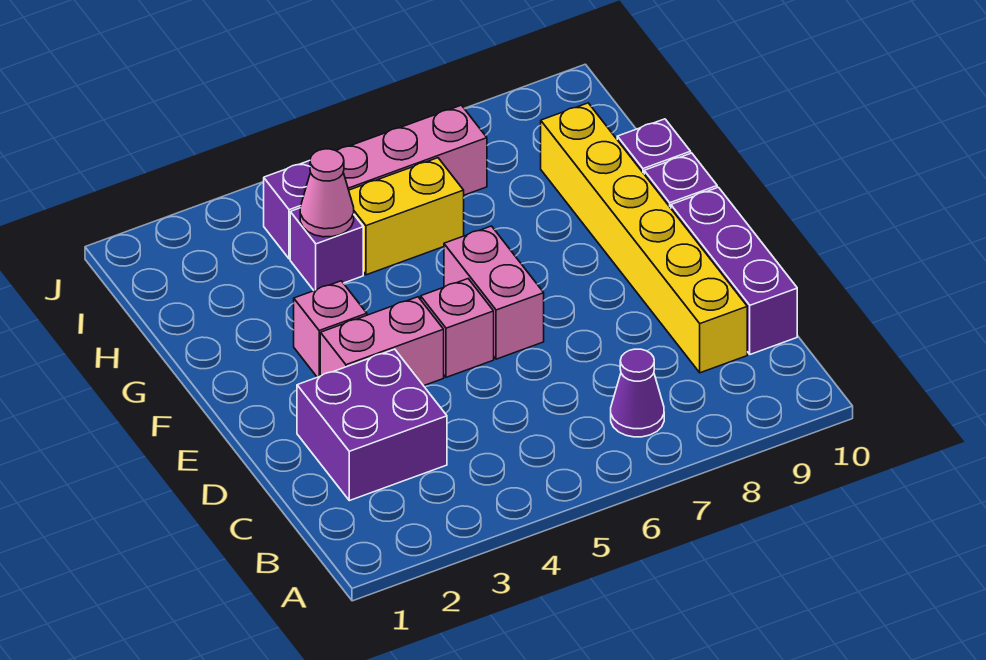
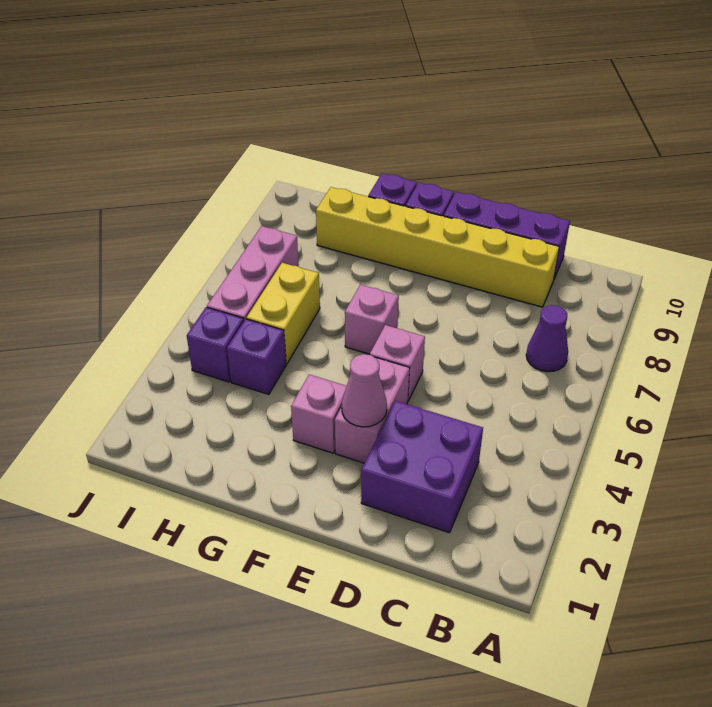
pink 1x2 brick [444,226,544,359] -> pink 1x1 brick [345,285,399,354]
pink 1x1 cone [300,149,354,237] -> pink 1x1 cone moved to [342,354,387,427]

